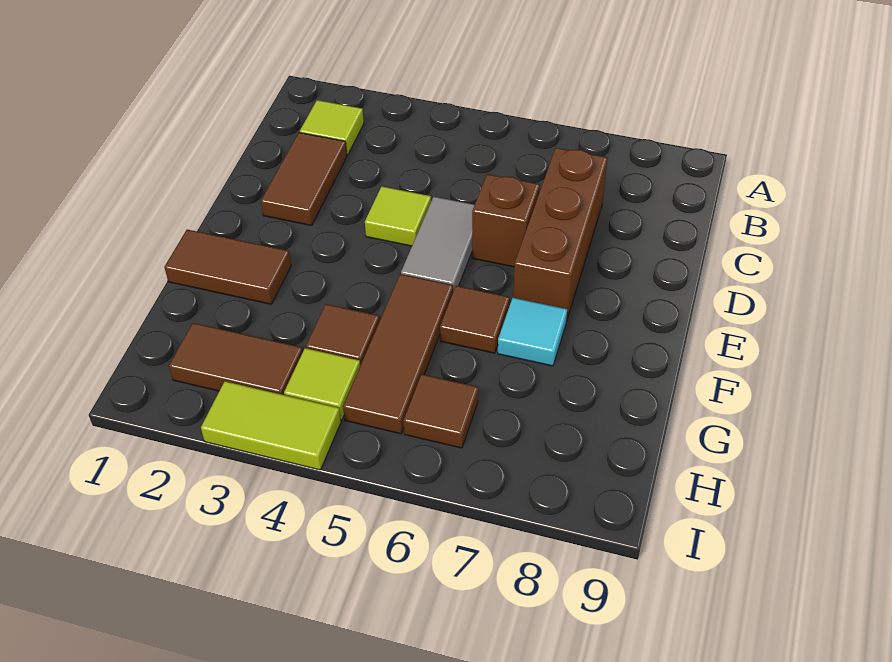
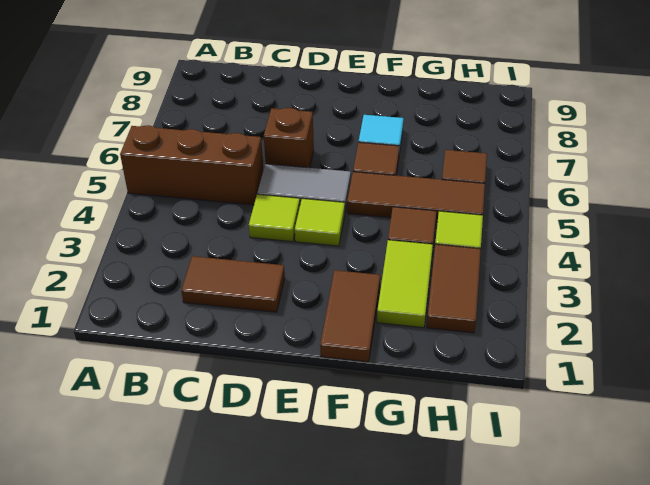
lime 1x1 tile [300,100,364,155] -> lime 1x1 tile moved to [295,199,345,246]
brown 1x3 brick [513,148,607,322] -> brown 1x3 brick moved to [120,125,264,205]
lime 1x2 tile [201,381,341,470] -> lime 1x2 tile moved to [377,240,433,328]

